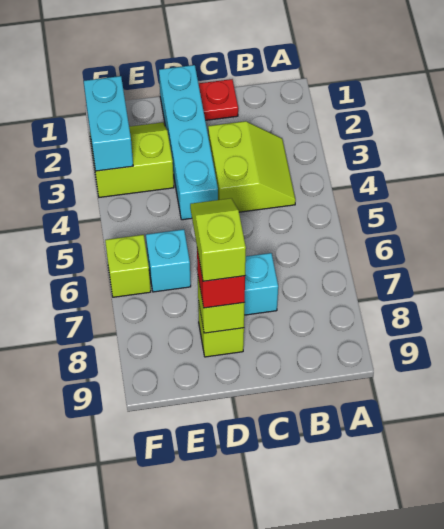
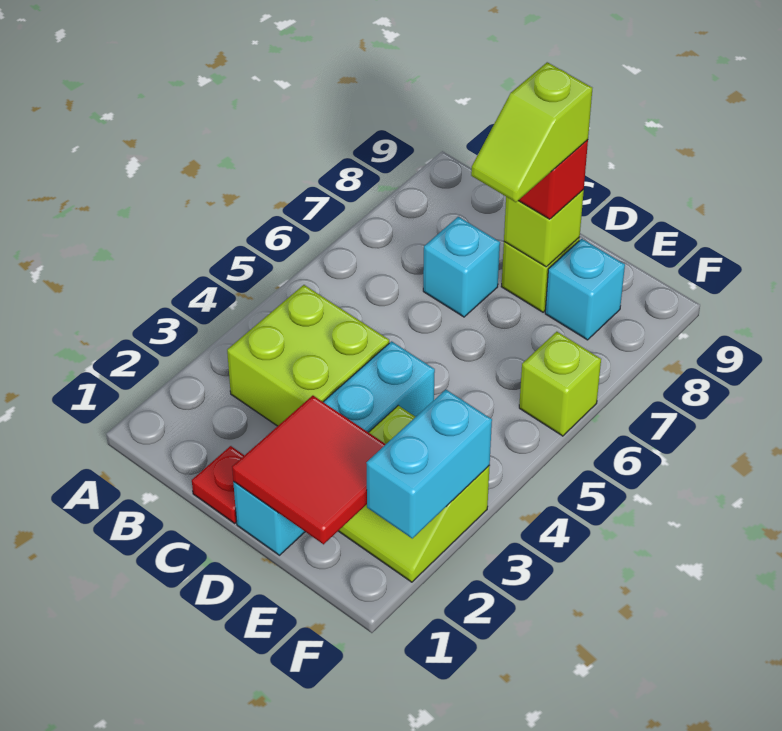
lime 2x2 slope [208,121,296,212] -> lime 2x2 brick [227,285,389,426]
none -> red 2x2 tile [232,396,386,544]
cyan 1x1 brick [146,229,191,292] -> cyan 1x1 brick moved to [545,239,625,340]

